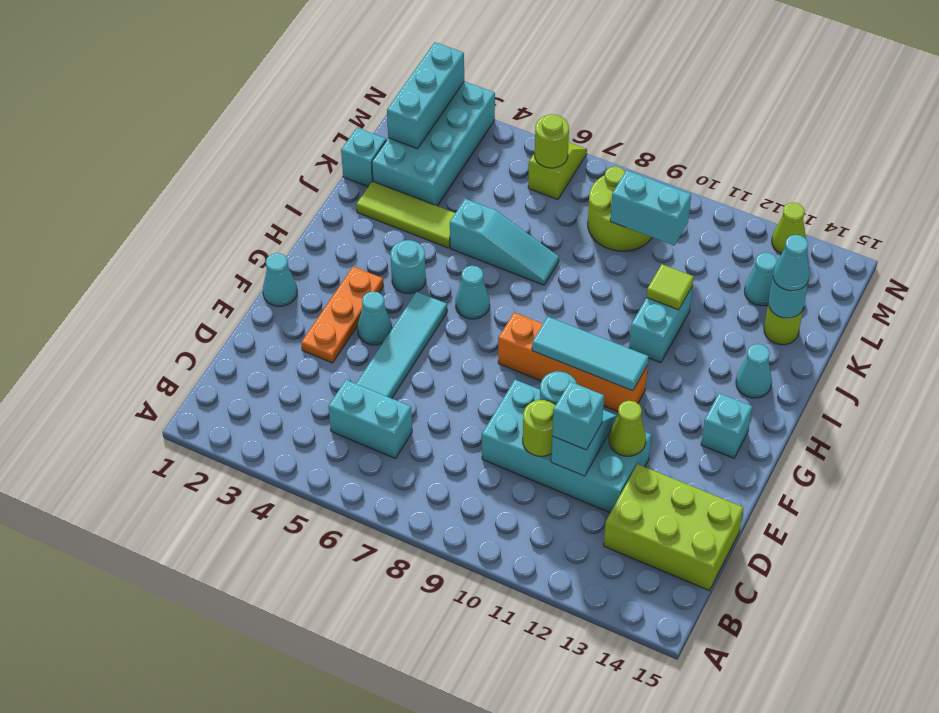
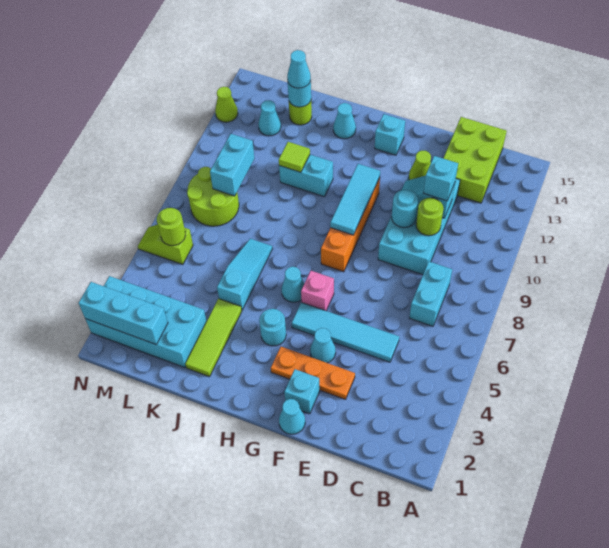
cyan 1x2 brick [328,380,412,459] -> cyan 1x2 brick moved to [409,262,452,326]
none -> pink 1x1 brick [301,271,334,311]
cyan 1x1 brick [341,128,386,186] -> cyan 1x1 brick moved to [284,369,320,414]

